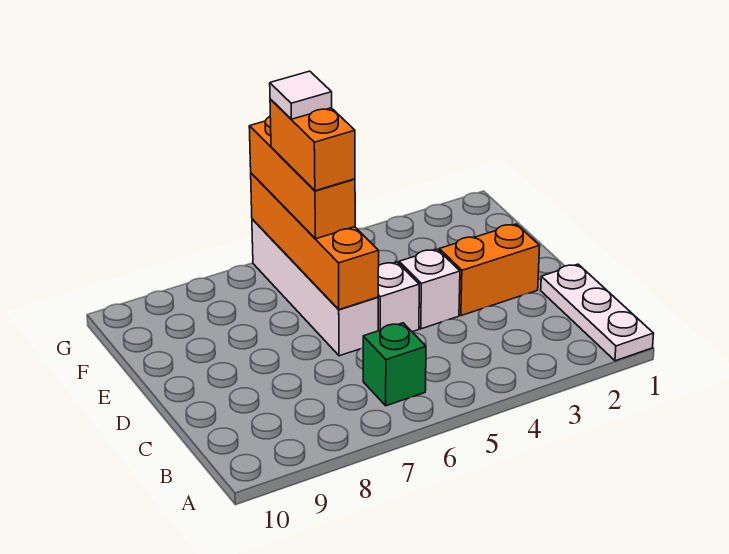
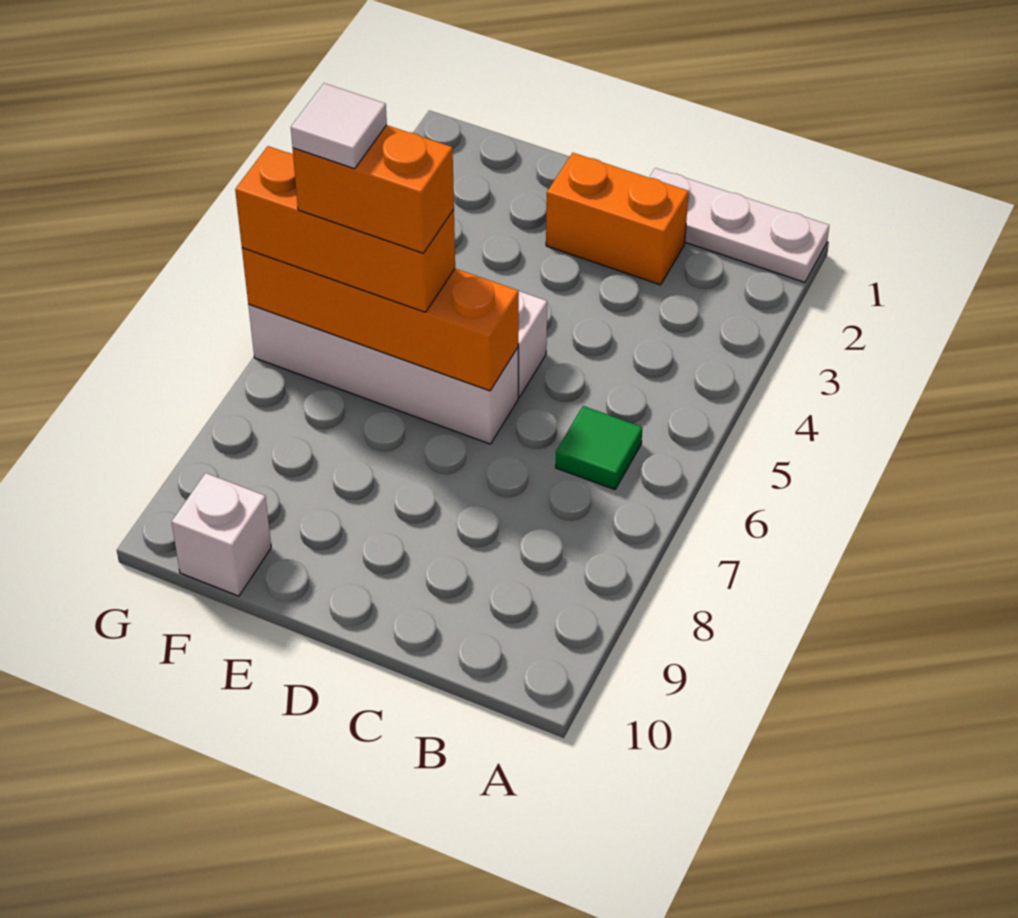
green 1x1 brick [363,323,426,406] -> green 1x1 tile [556,406,642,490]
orange 1x2 brick [439,224,540,316] -> orange 1x2 brick turned to [546,153,689,285]
white 1x1 brick [399,249,460,329] -> white 1x1 brick moved to [172,473,271,596]

